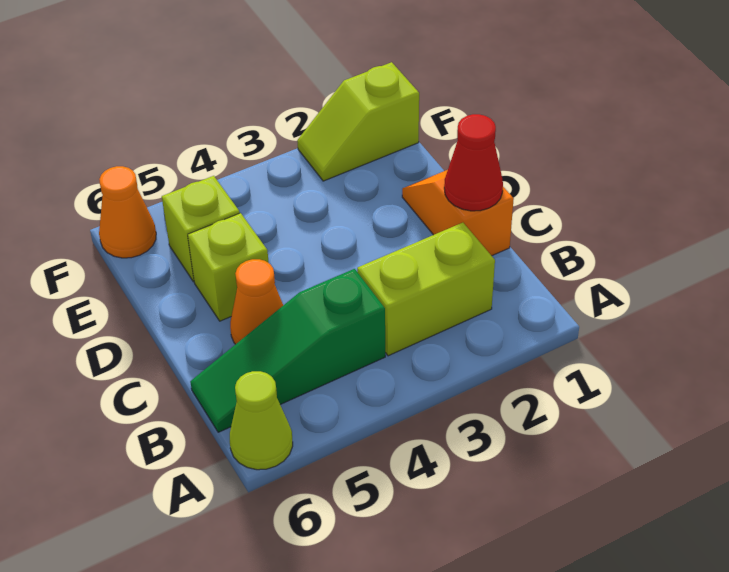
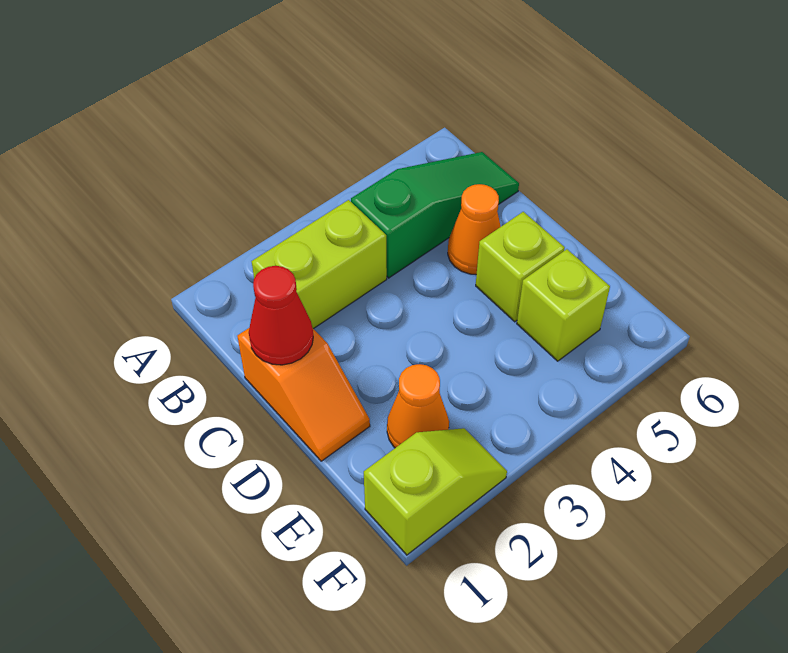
lime 1x1 cone [230,371,293,470] -> none
orange 1x1 cone [99,166,156,258] -> orange 1x1 cone moved to [387,364,449,448]

